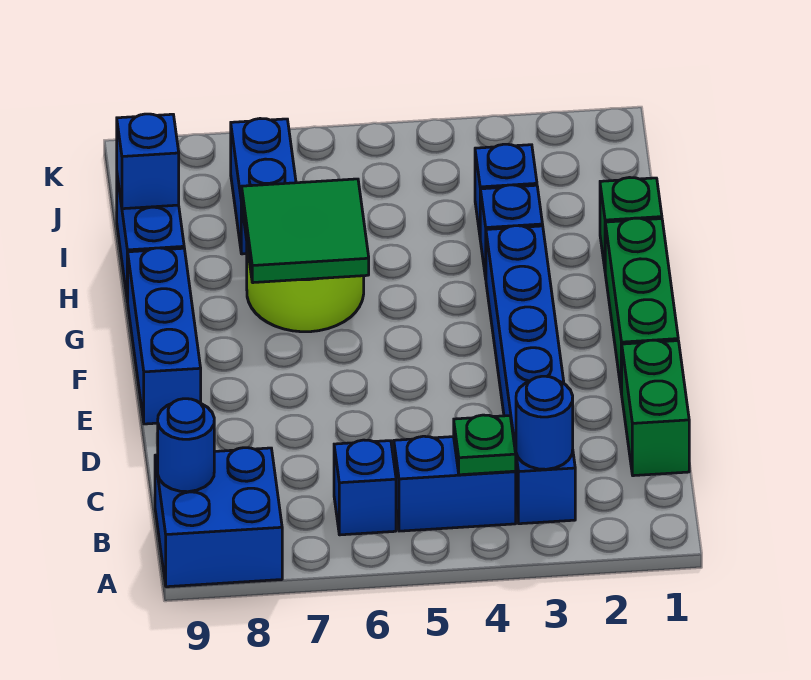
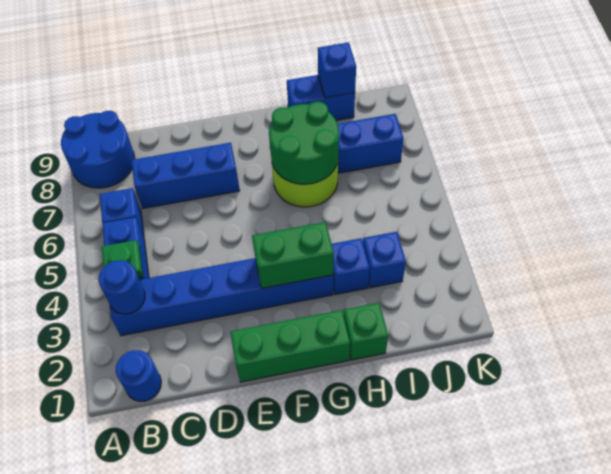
blue 2x2 brick [155,448,282,587] -> blue 2x2 round brick [61,111,135,188]
blue 1x1 round brick [158,399,214,492] -> blue 1x1 round brick moved to [116,350,161,401]
green 1x2 brick [622,340,689,476] -> green 1x2 brick moved to [252,222,334,289]
blue 1x3 brick [128,248,201,424] -> blue 1x3 brick moved to [131,143,240,208]
green 2x2 tile [241,179,369,283] -> green 2x2 round brick [269,102,339,184]

